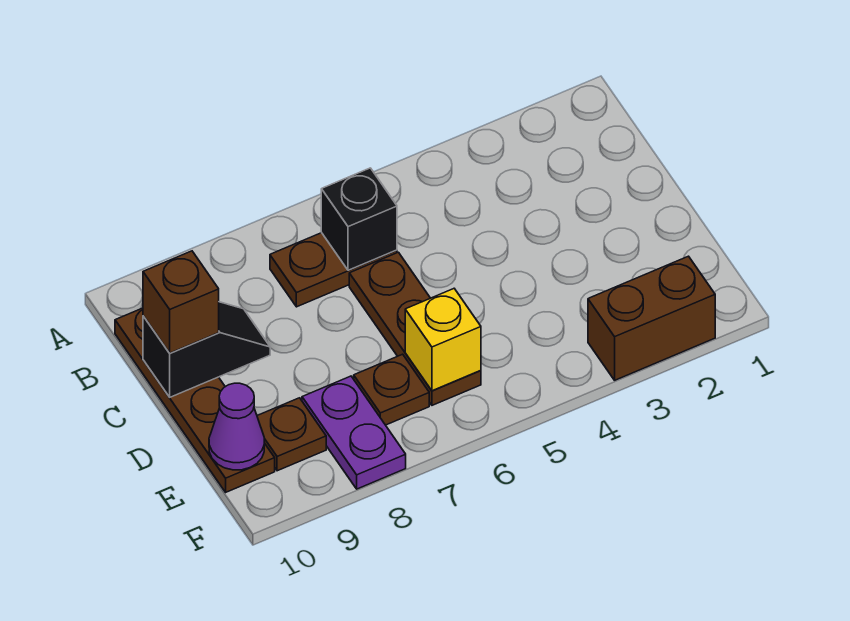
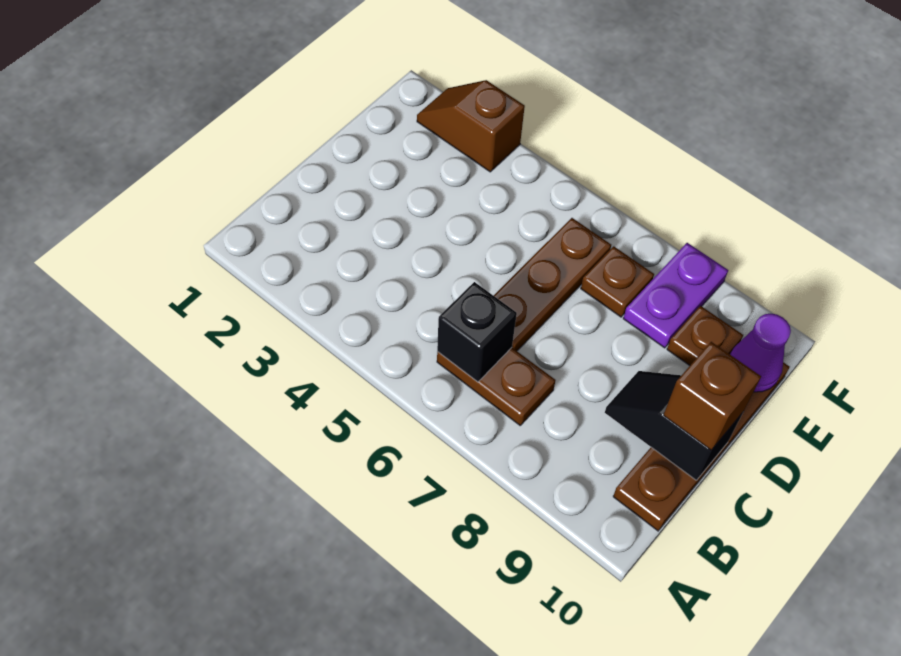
yellow 1x1 brick [405,289,481,391] -> none
brown 1x2 brick [588,256,715,380] -> brown 1x2 slope [417,80,525,172]

